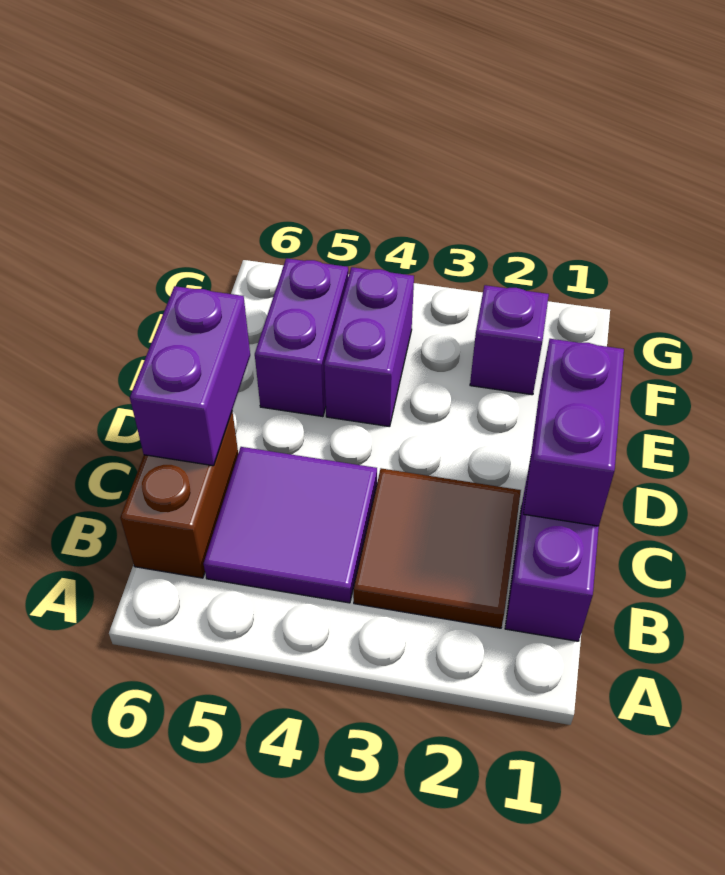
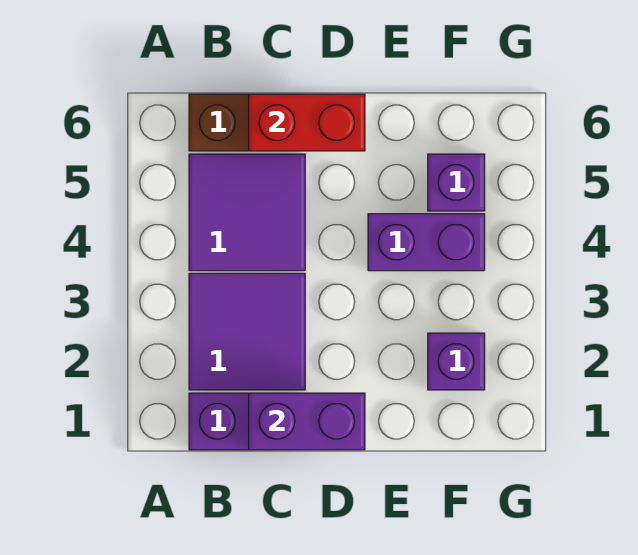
brown 2x2 tile [353,468,521,628] -> purple 2x2 tile [189,273,305,390]
purple 1x2 brick [130,286,250,466] -> red 1x2 brick [249,94,365,151]
purple 1x2 brick [255,258,348,417] -> purple 1x1 brick [428,154,485,211]

